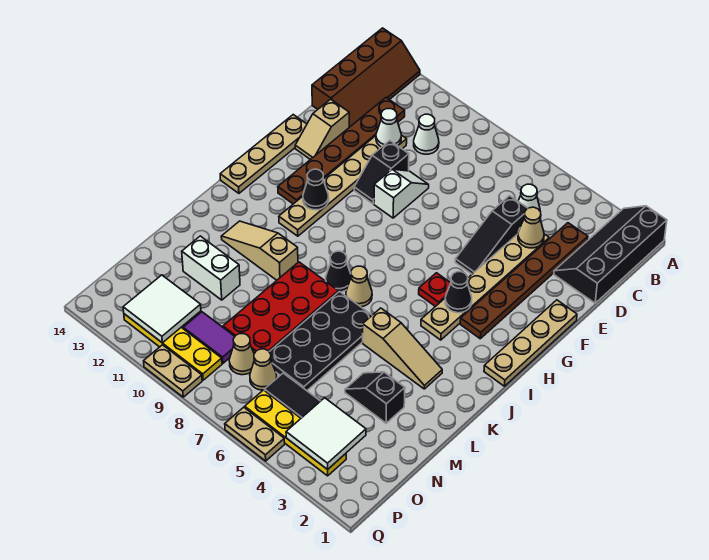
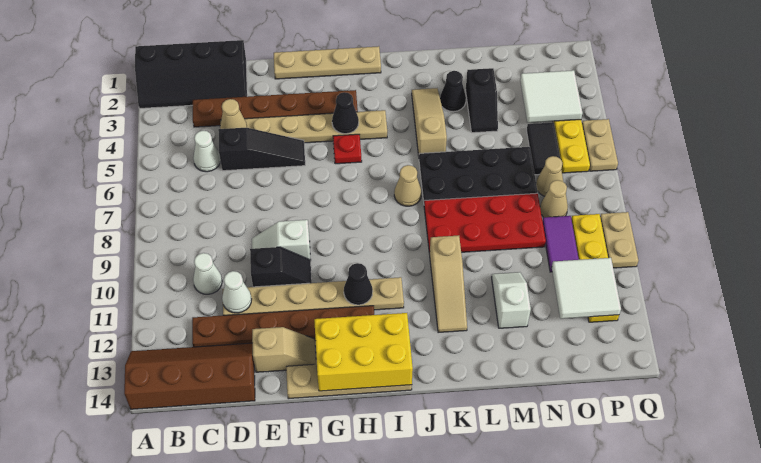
none -> yellow 2x3 brick [314,313,413,391]
black 1x1 cone [326,251,351,292] -> black 1x1 cone moved to [440,71,466,112]
white 1x2 brick [182,236,240,300] -> white 1x2 slope [492,272,531,328]

